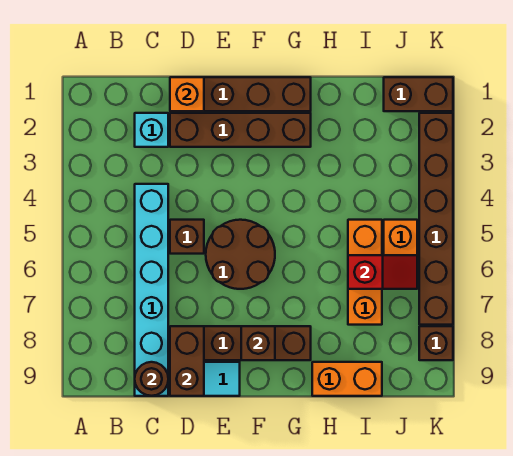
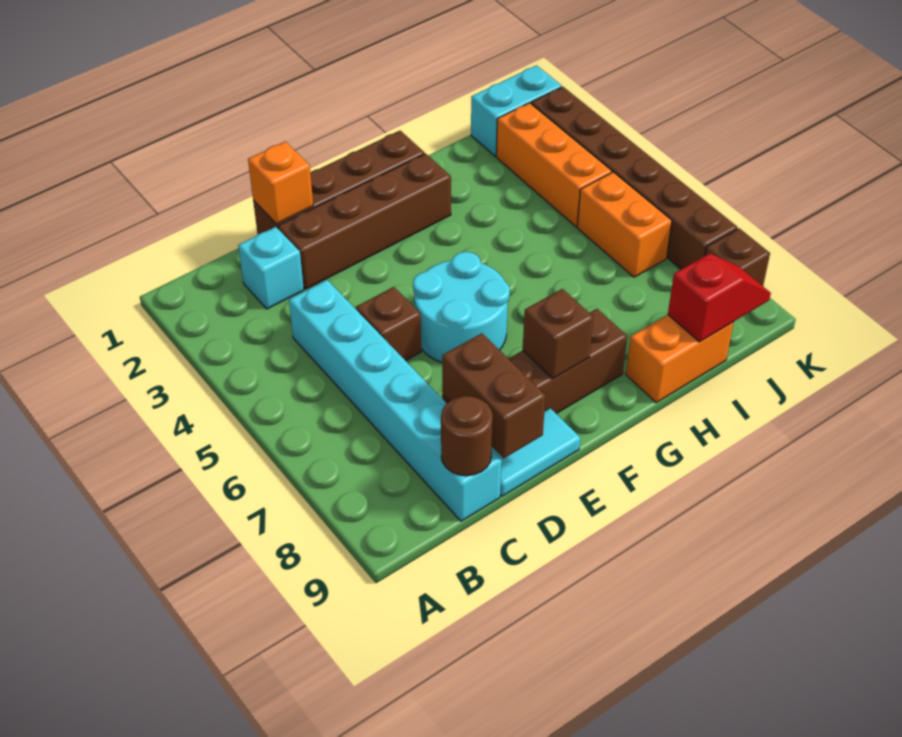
brown 2x2 round brick [206,220,275,289] -> cyan 2x2 round brick [413,252,510,363]
orange 1x3 brick [348,220,382,325] -> orange 1x3 brick moved to [496,103,612,227]
red 1x2 slope [348,255,417,289] -> red 1x2 slope moved to [668,253,771,342]
brown 1x2 brick [384,77,453,111] -> cyan 1x2 brick [471,65,562,156]

